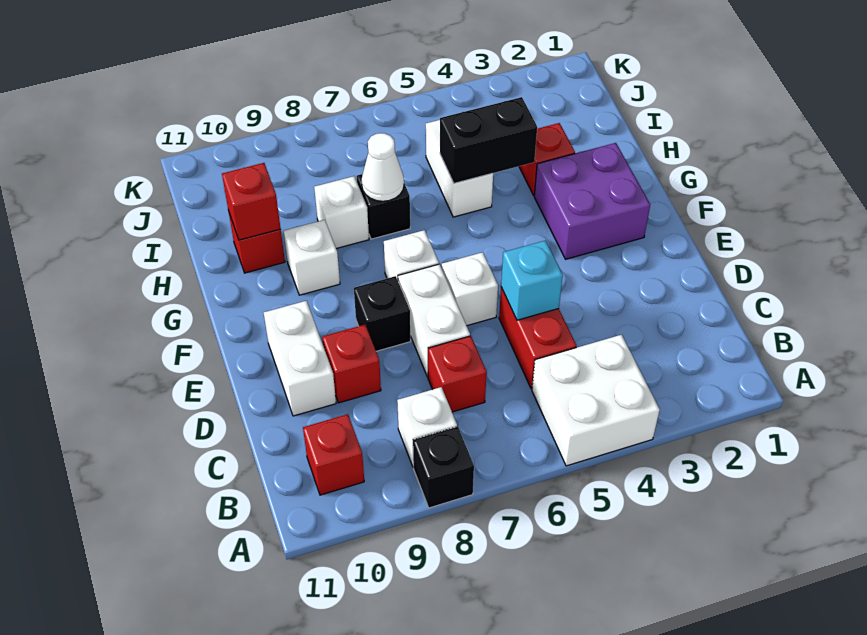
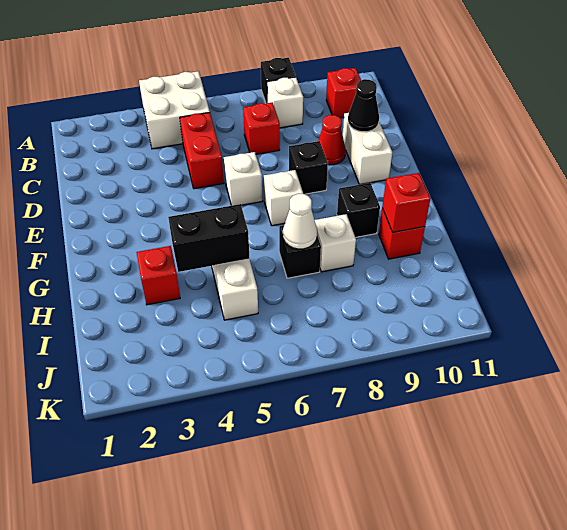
cyan 1x1 brick [501,240,563,320] -> none
white 1x2 brick [398,264,470,377] -> none
red 1x1 brick [322,325,381,403] -> red 1x1 cone [318,115,346,165]
none -> black 1x1 cone [348,79,379,132]
purple 2x2 brick [534,143,650,259] -> none
white 1x1 brick [284,220,340,295] -> black 1x1 brick [337,183,380,237]

